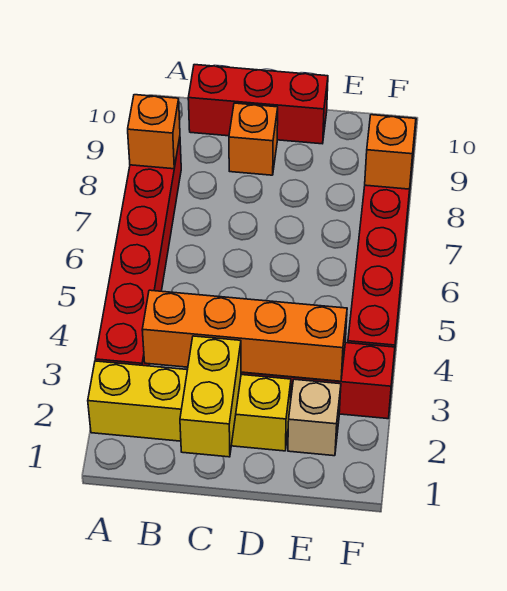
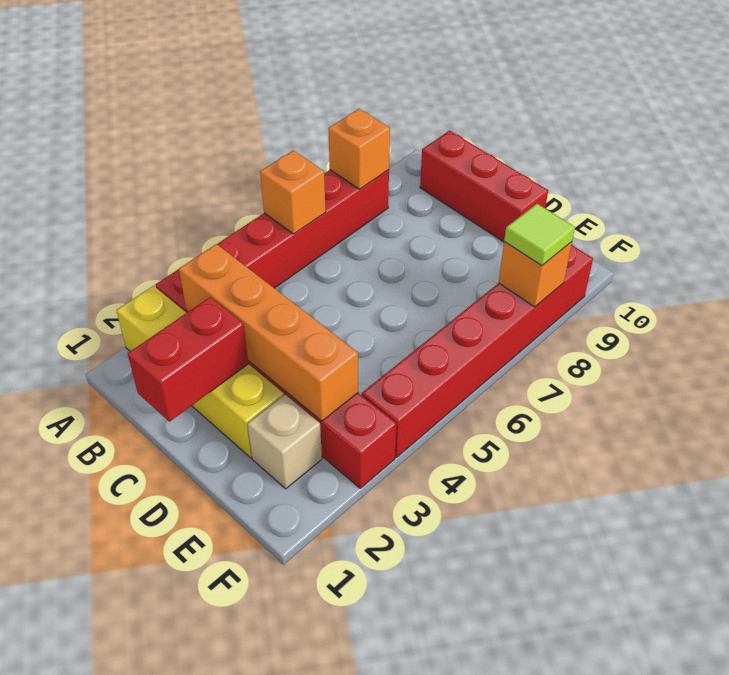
yellow 1x2 brick [180,336,241,457] -> red 1x2 brick [128,297,249,422]
orange 1x1 brick [229,103,278,175] -> orange 1x1 brick moved to [260,150,326,234]
none -> lime 1x1 tile [504,204,575,265]

